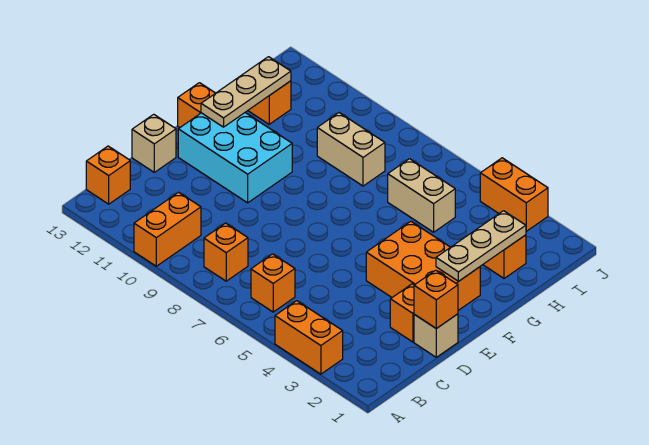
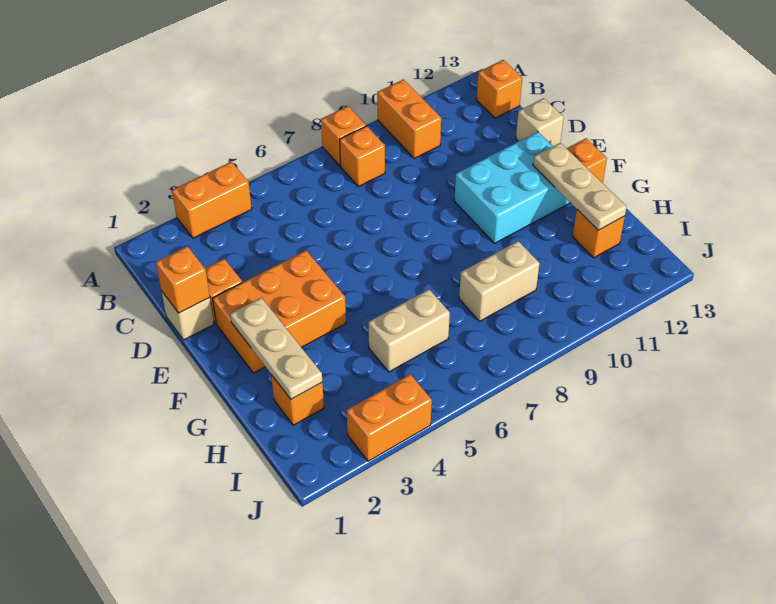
orange 1x1 brick [251,254,295,312] -> orange 1x1 brick moved to [321,106,366,166]

